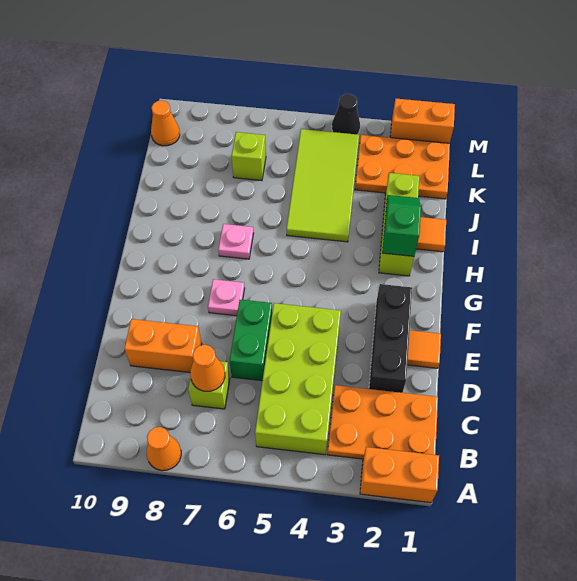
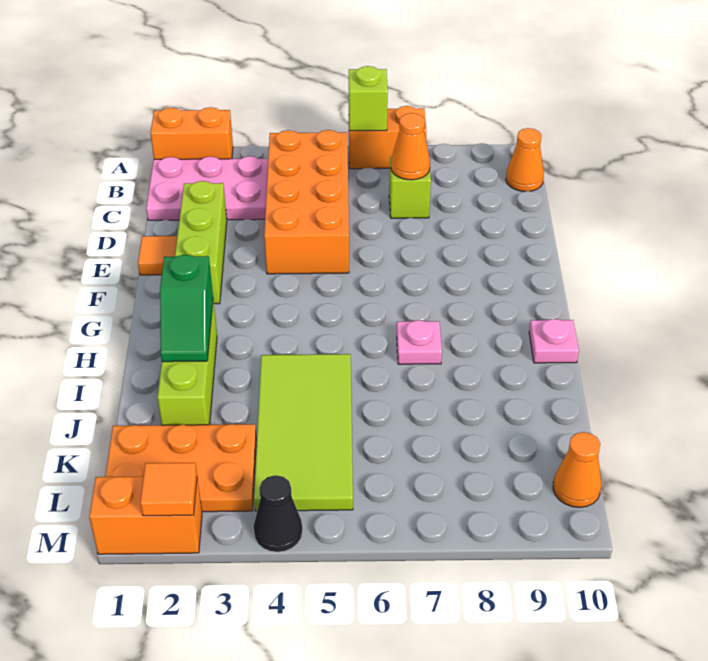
orange 1x1 cone [146,427,181,471] -> orange 1x1 cone moved to [506,128,544,191]
orange 2x3 plate [327,385,438,459] -> pink 2x3 plate [146,156,268,220]
lime 2x4 brick [255,303,341,455] -> orange 2x4 brick [264,130,349,274]
black 1x3 brick [369,284,412,393] -> lime 1x3 brick [175,181,227,304]
green 1x2 brick [230,300,272,381] -> none
orange 1x2 brick [124,319,202,372] -> orange 1x2 brick moved to [349,106,427,169]
pink 1x1 plate [208,279,245,316] -> pink 1x1 plate moved to [529,319,579,363]
orange 1x1 tile [416,217,446,252] -> orange 1x1 tile moved to [140,463,197,516]
lime 1x1 brick [231,132,266,181] -> lime 1x1 brick moved to [349,66,388,131]

